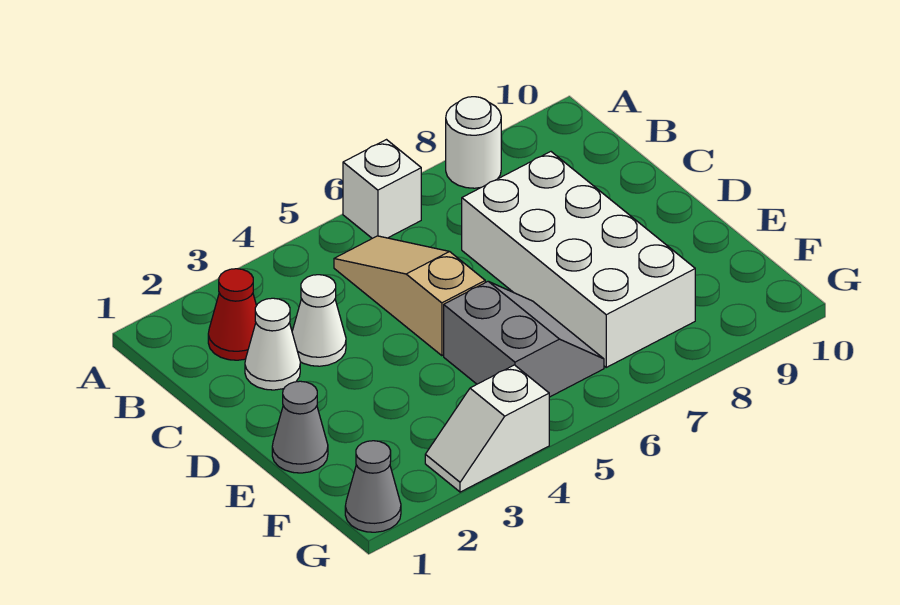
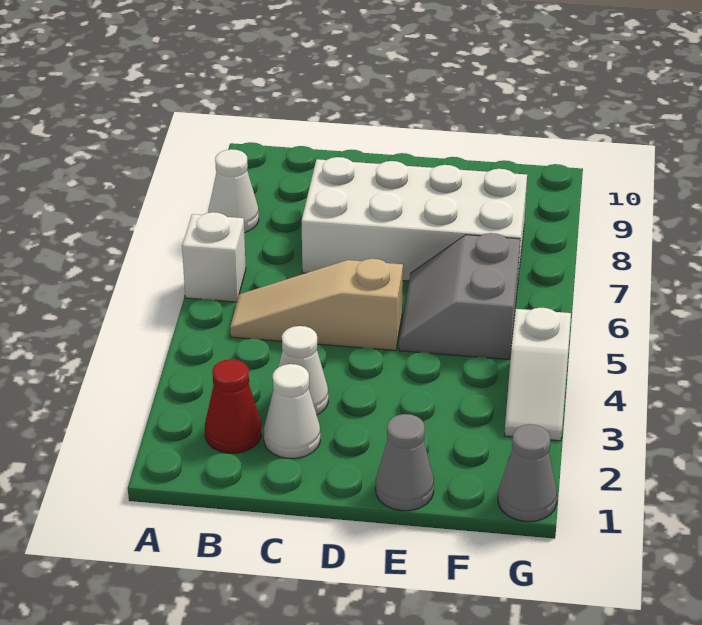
white 1x1 round brick [446,97,501,188] -> white 1x1 cone [209,149,259,233]
grey 2x2 slope [444,282,604,397] -> grey 2x2 slope turned to [399,233,520,360]

